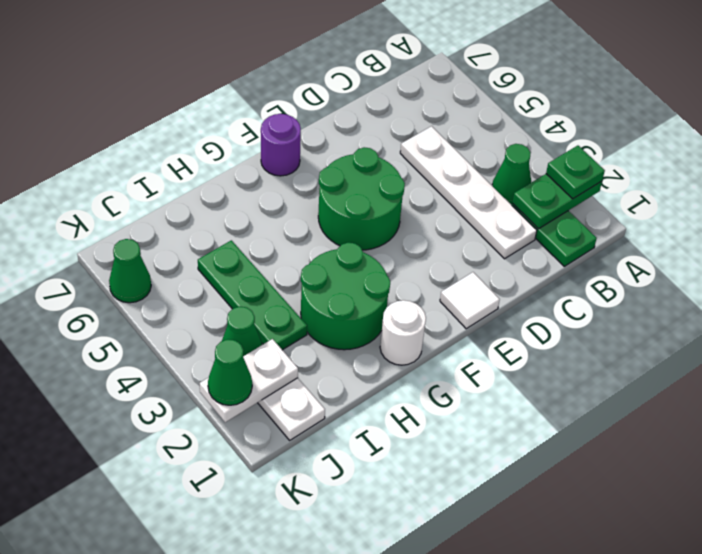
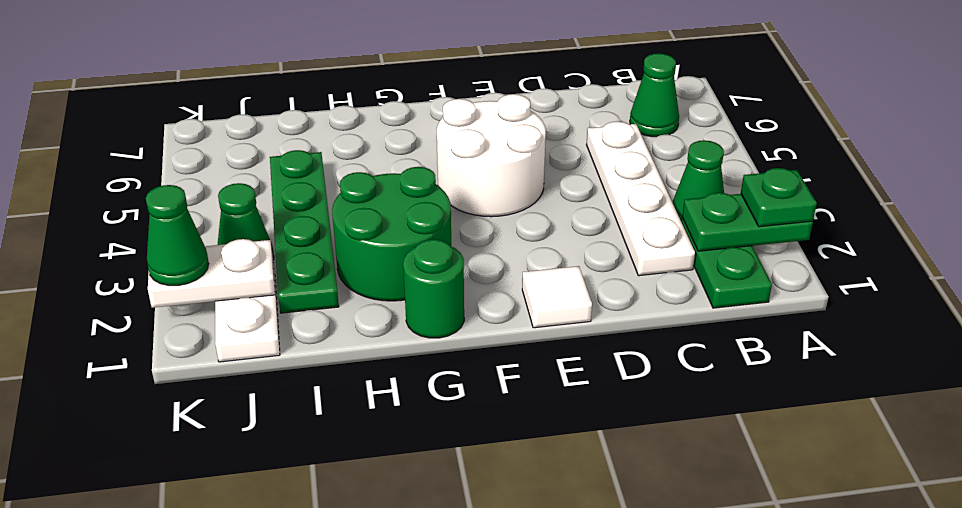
green 2x2 round brick [318,147,405,250] -> white 2x2 round brick [437,94,546,217]
purple 1x1 round brick [261,114,301,176] -> none
white 1x1 round brick [380,300,426,365] -> green 1x1 round brick [403,239,464,338]
green 1x3 plate [198,240,307,350] -> green 1x4 plate [270,150,339,313]
green 1x1 cone [109,239,151,303] -> green 1x1 cone moved to [630,53,679,137]

